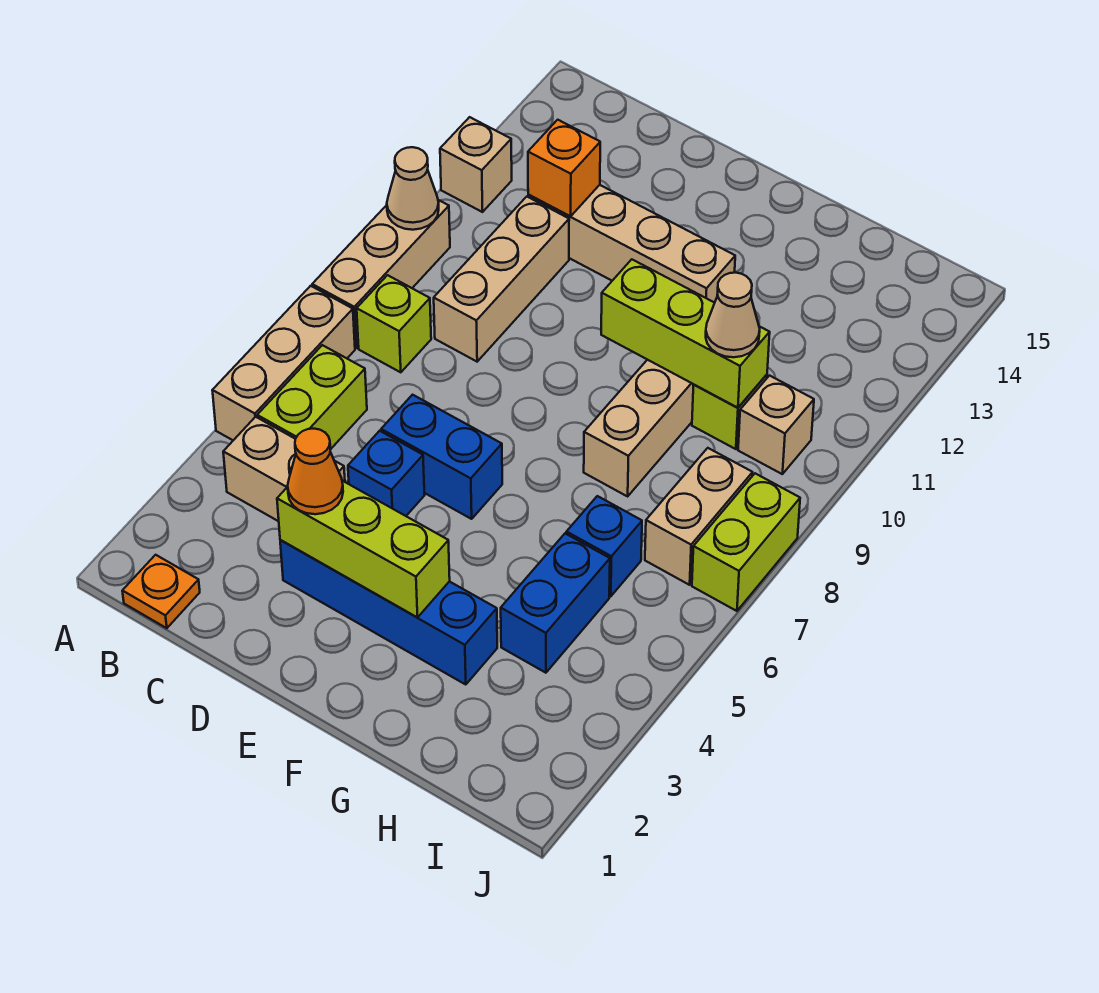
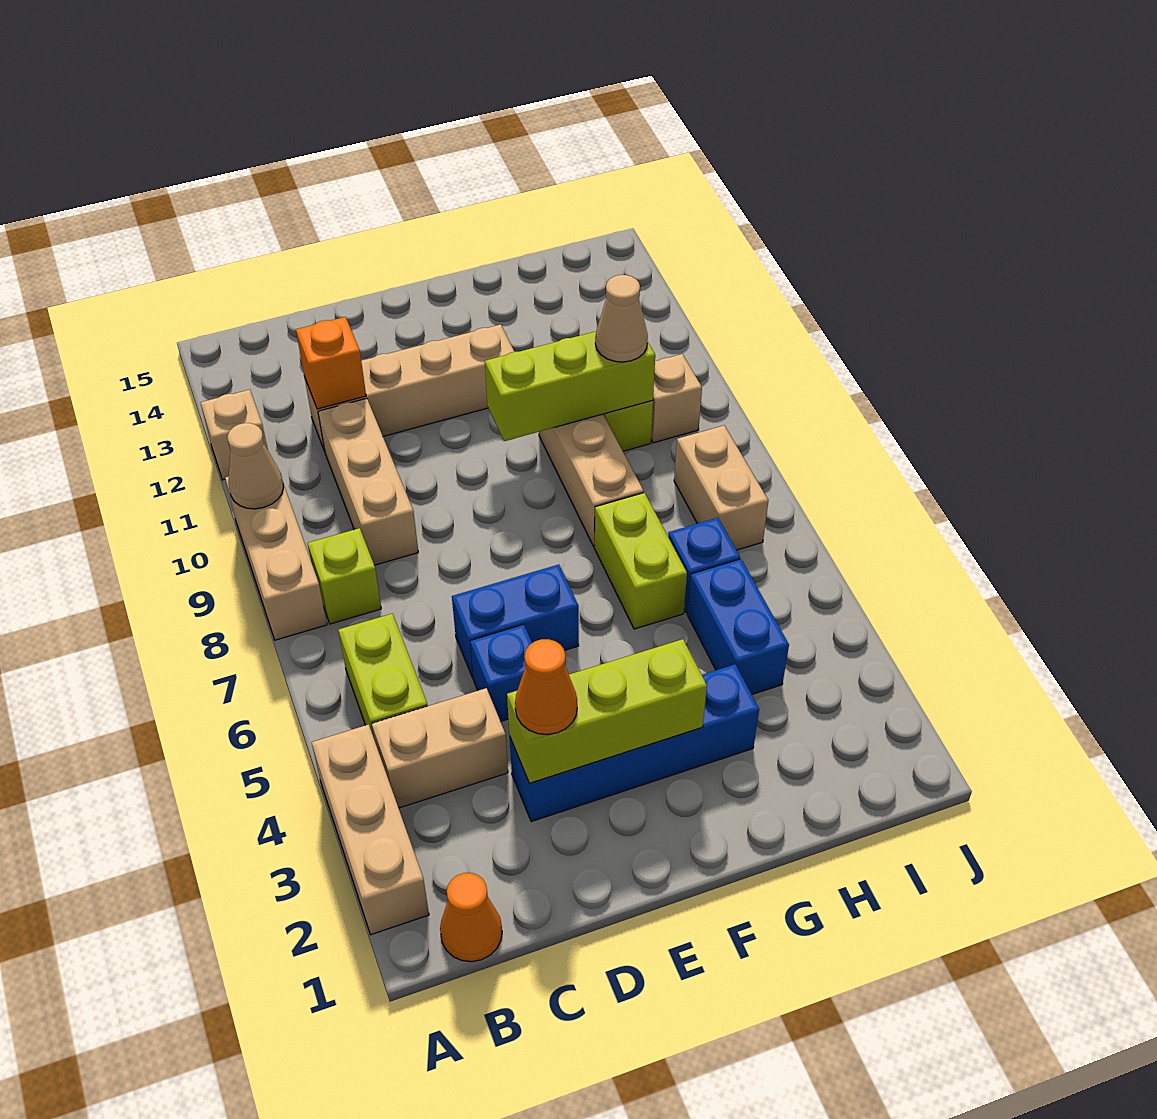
tan 1x3 brick [212,286,355,440] -> tan 1x3 brick moved to [311,724,429,935]
orange 1x1 plate [122,555,200,628] -> orange 1x1 cone [440,873,502,962]
lime 1x2 brick [692,473,800,611] -> lime 1x2 brick moved to [594,493,687,629]

